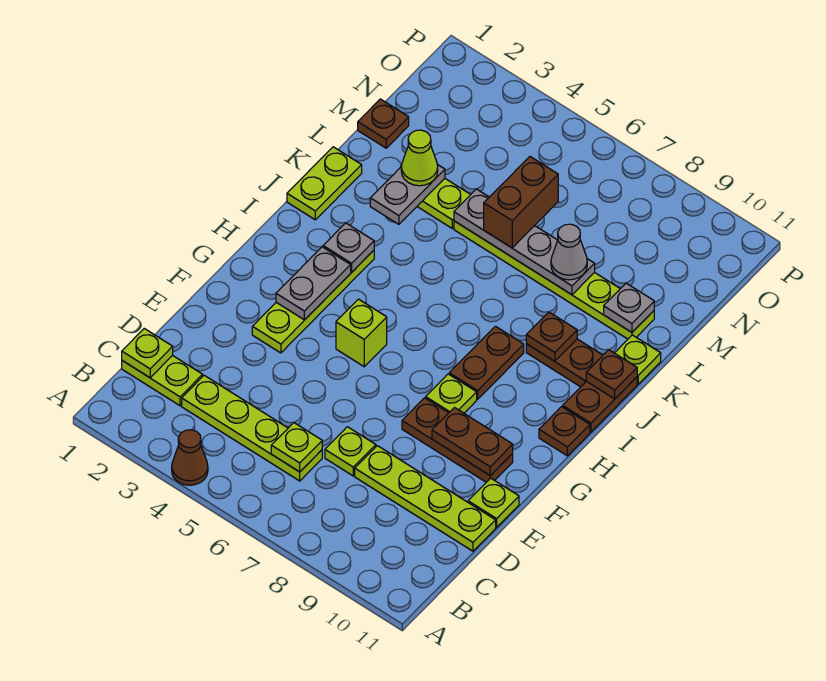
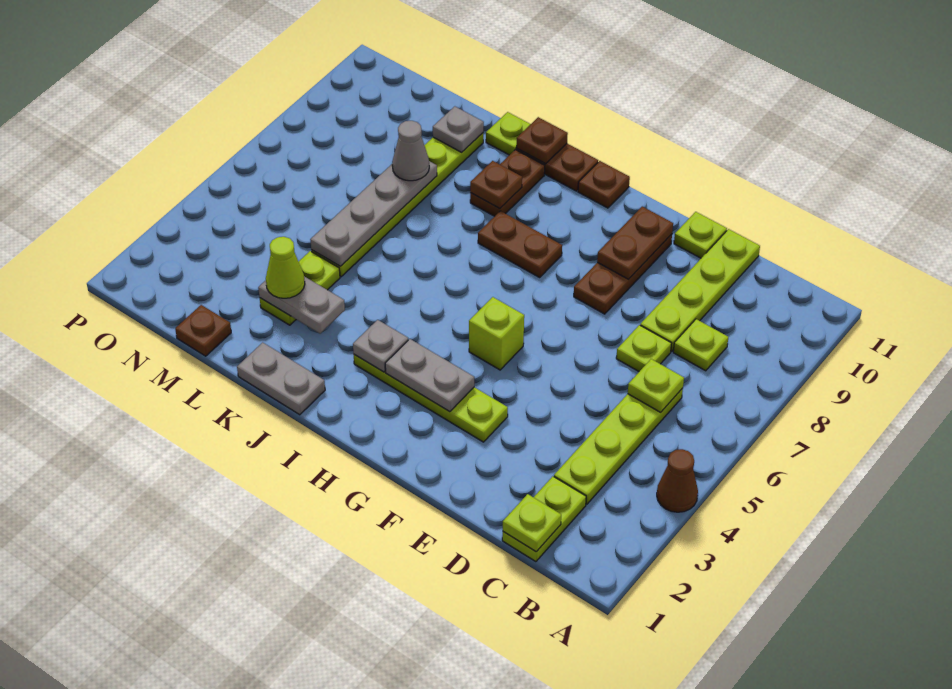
lime 1x1 plate [426,374,477,413] -> lime 1x1 plate moved to [673,319,728,371]
lime 1x2 plate [287,147,362,220] -> grey 1x2 plate [237,342,325,415]
brown 1x2 brick [484,157,558,248] -> none

